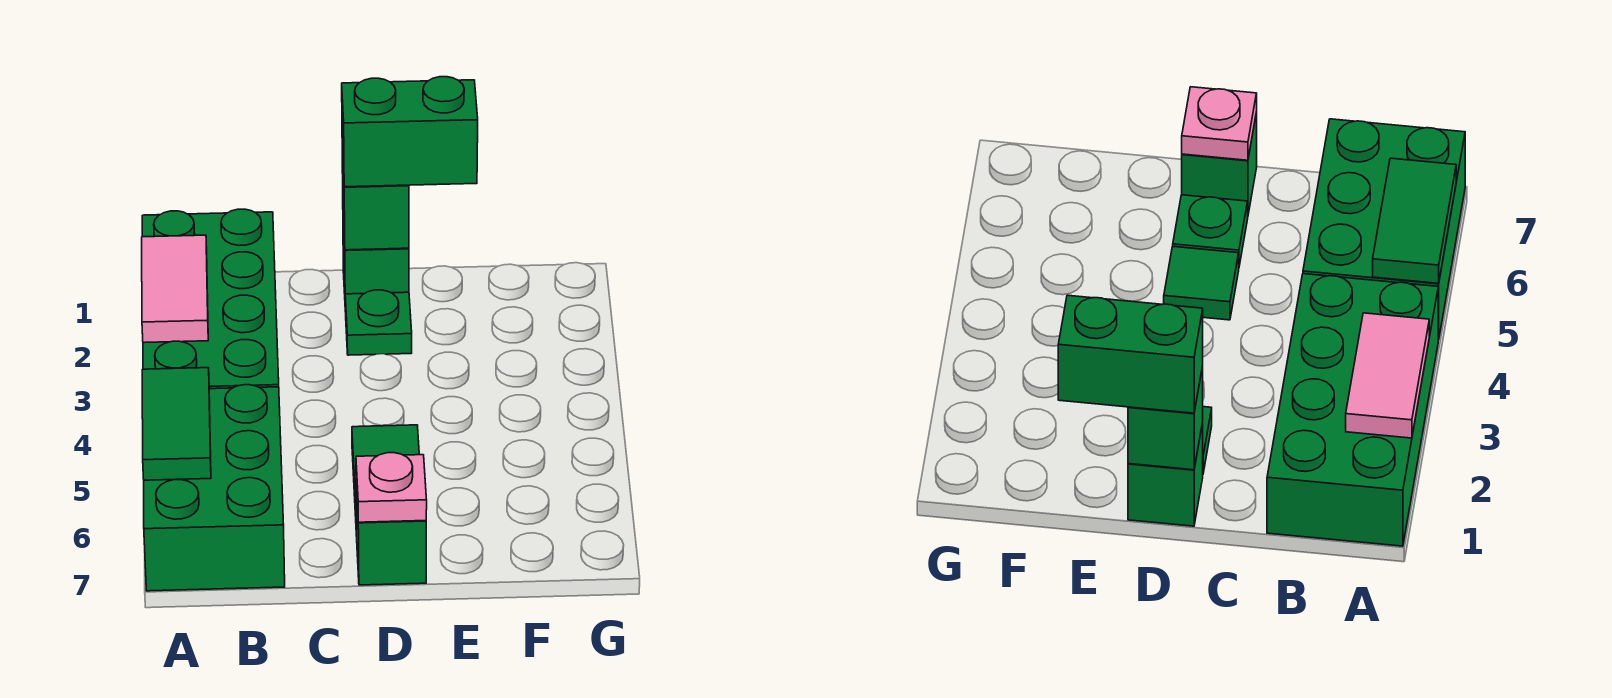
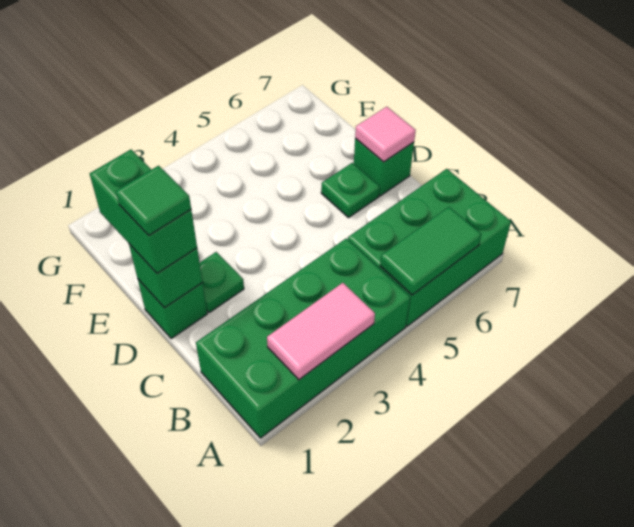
green 1x1 tile [352,425,419,476] -> green 1x1 tile moved to [116,166,191,235]
pink 1x1 plate [356,453,427,522] -> pink 1x1 tile [355,107,416,162]

